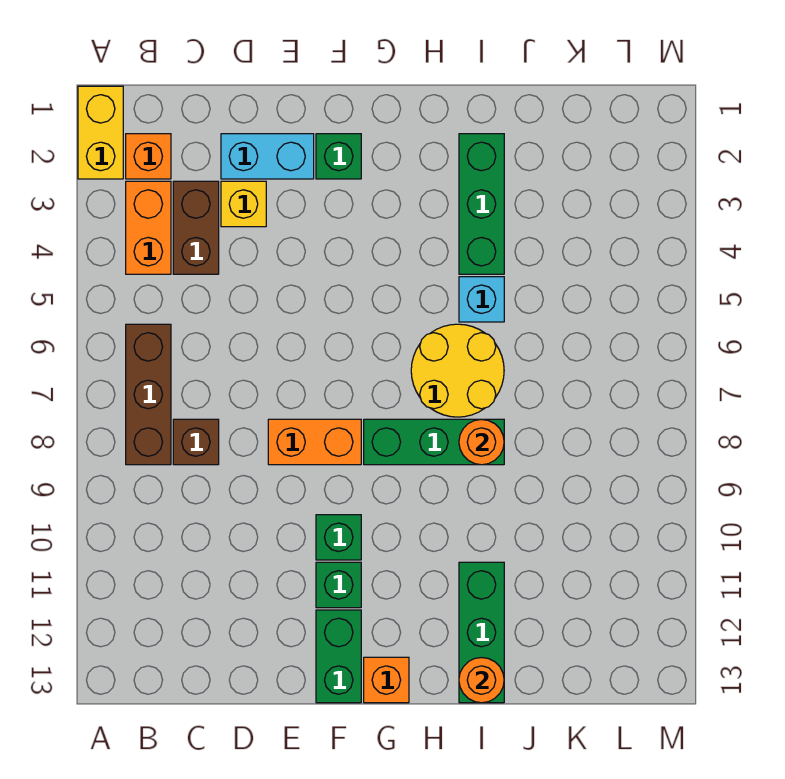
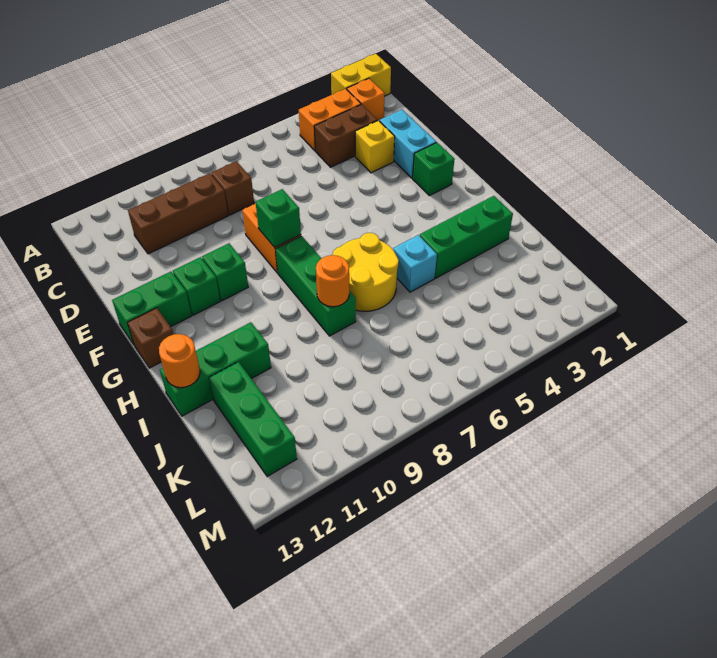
brown 1x3 brick [126,324,171,465] -> brown 1x3 brick moved to [128,173,228,254]
none -> green 1x1 brick [256,189,301,247]
orange 1x1 brick [364,657,409,703] -> brown 1x1 brick [127,308,174,368]
none -> green 1x3 brick [209,362,297,477]

